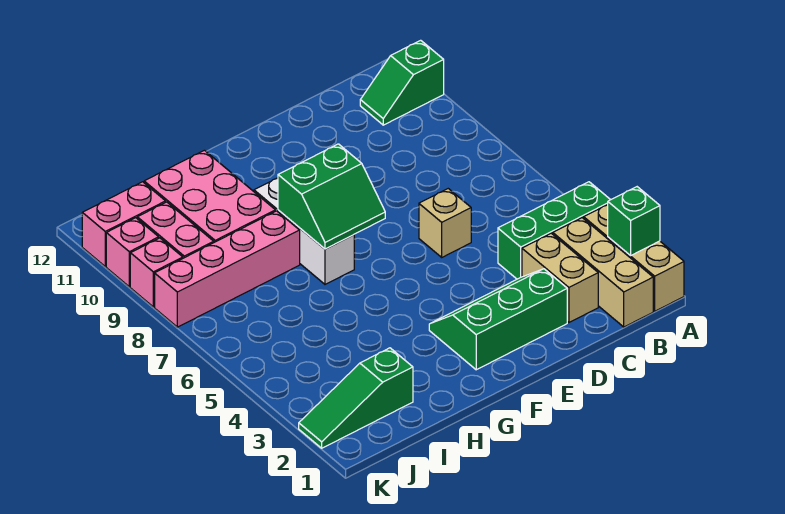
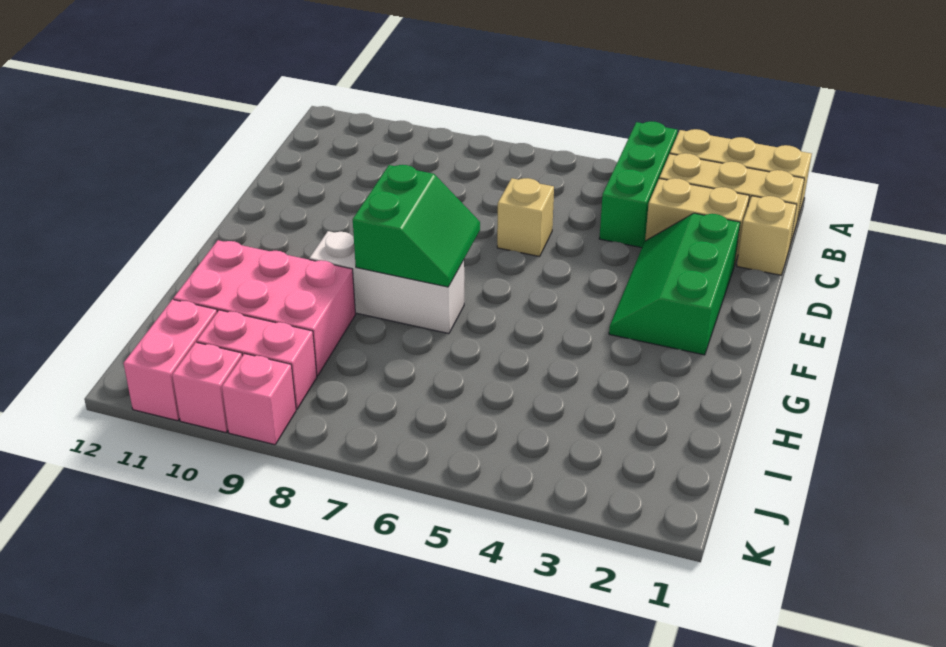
green 1x1 brick [608,187,660,256] -> none
green 1x2 slope [360,40,444,125] -> none
none -> tan 1x1 brick [737,196,797,275]
pink 1x4 brick [155,211,300,327] -> none
green 1x3 slope [299,348,413,448] -> none

